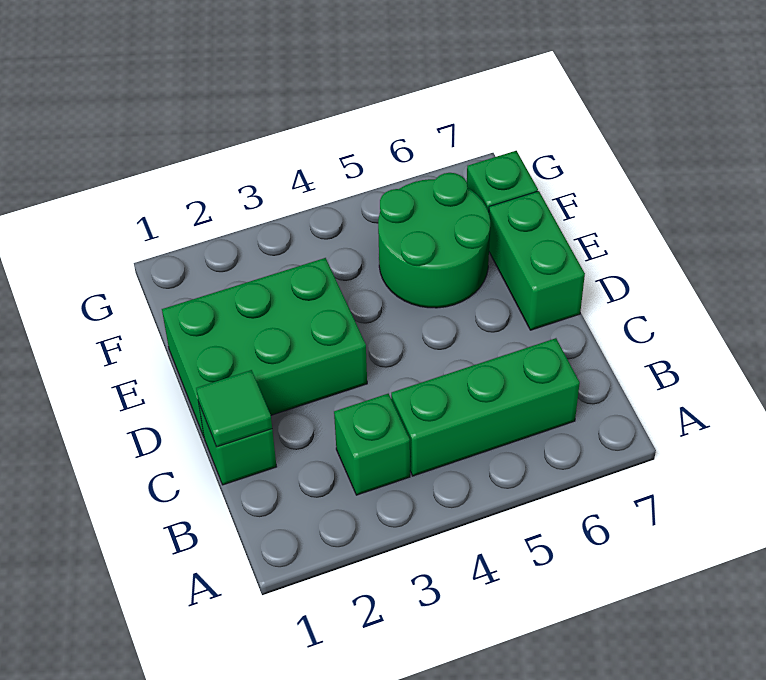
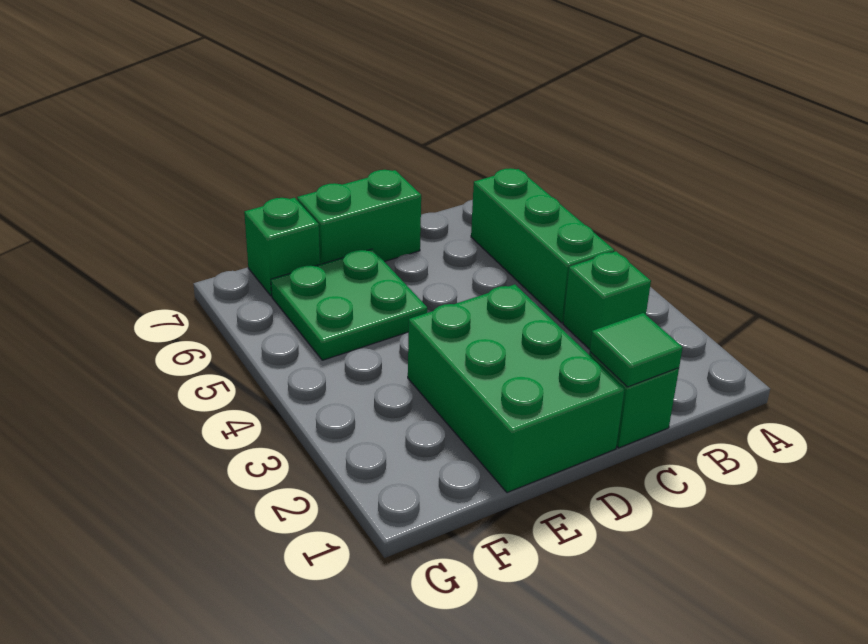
green 2x2 round brick [378,173,490,308] -> green 2x2 plate [271,249,427,360]

